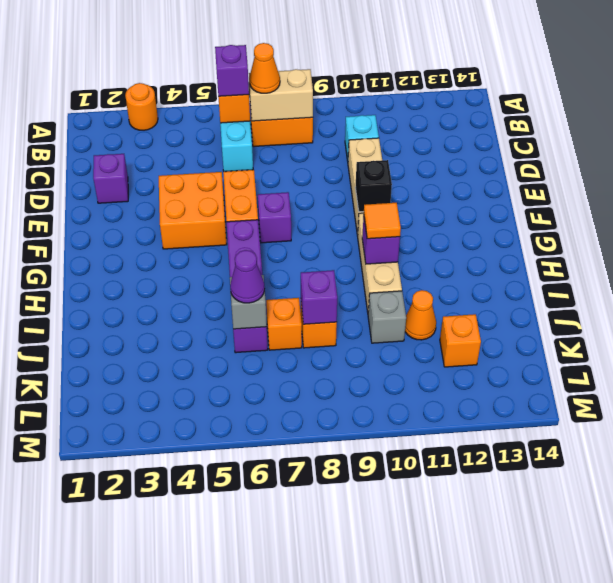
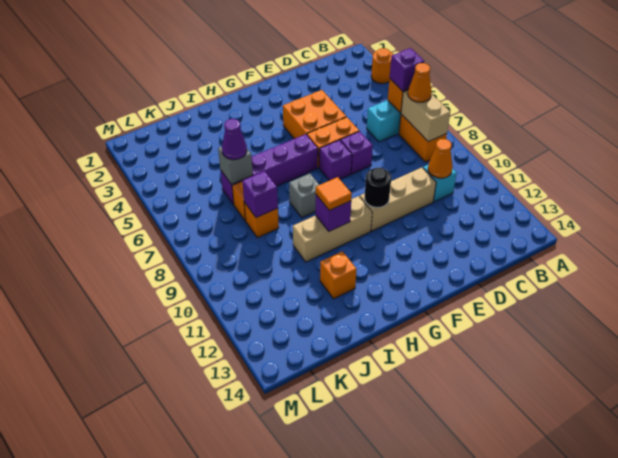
purple 1x1 brick [93,154,128,203] -> purple 1x1 brick moved to [340,131,373,174]
black 1x1 brick [355,160,392,212] -> black 1x1 round brick [365,167,391,208]
grey 1x1 brick [368,291,406,343] -> grey 1x1 brick moved to [289,174,319,218]
orange 1x1 cone [405,290,436,340] -> orange 1x1 cone moved to [428,139,453,178]
orange 1x1 brick [440,314,481,367] -> orange 1x1 brick moved to [320,251,357,299]

